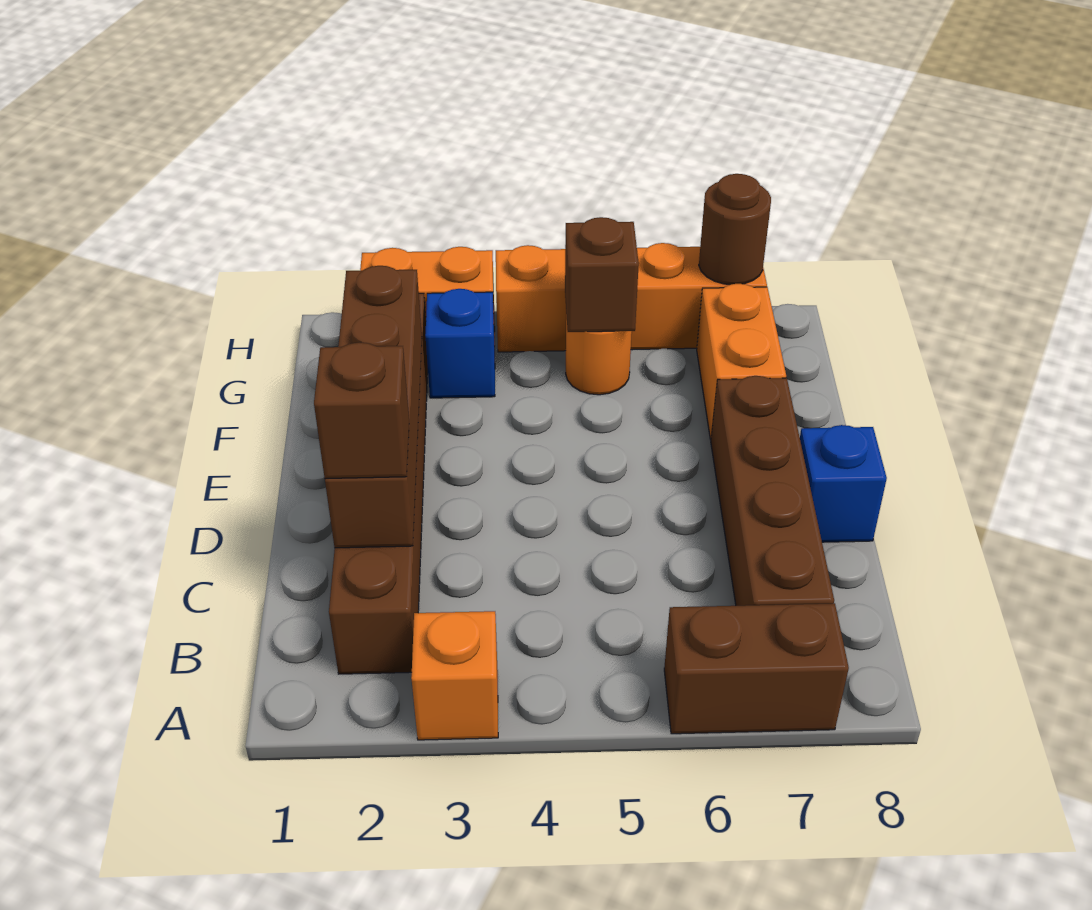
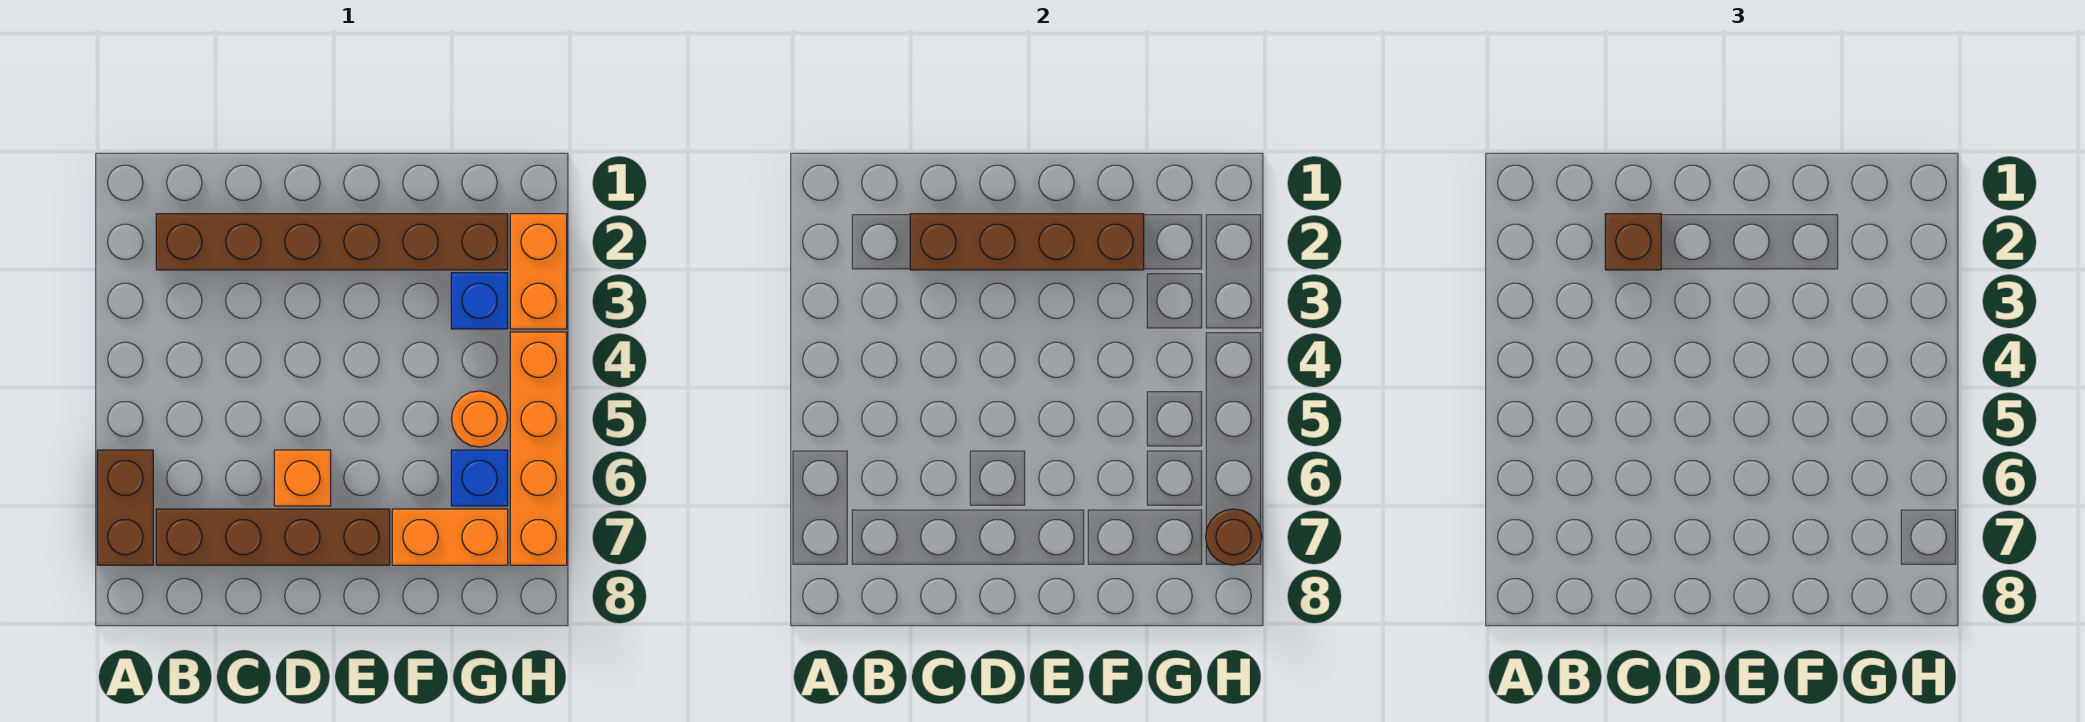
orange 1x1 brick [411,611,498,740] -> orange 1x1 brick moved to [274,450,331,506]
blue 1x1 brick [800,425,887,542] -> blue 1x1 brick moved to [451,450,508,506]
brown 1x1 brick [565,217,639,332] -> none

